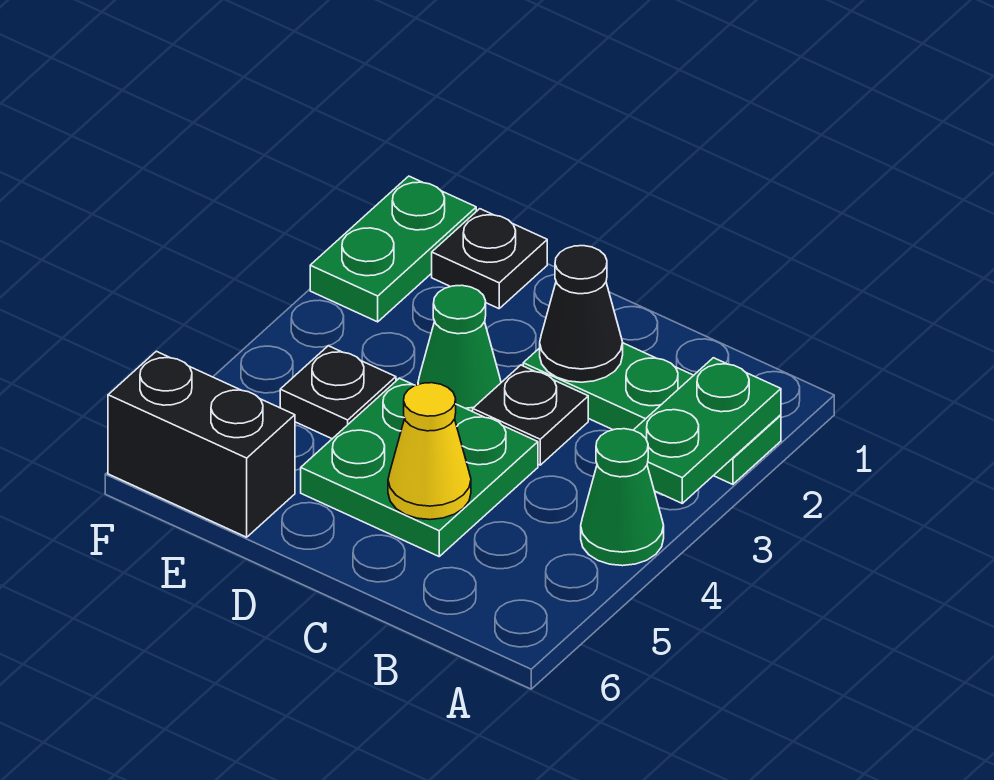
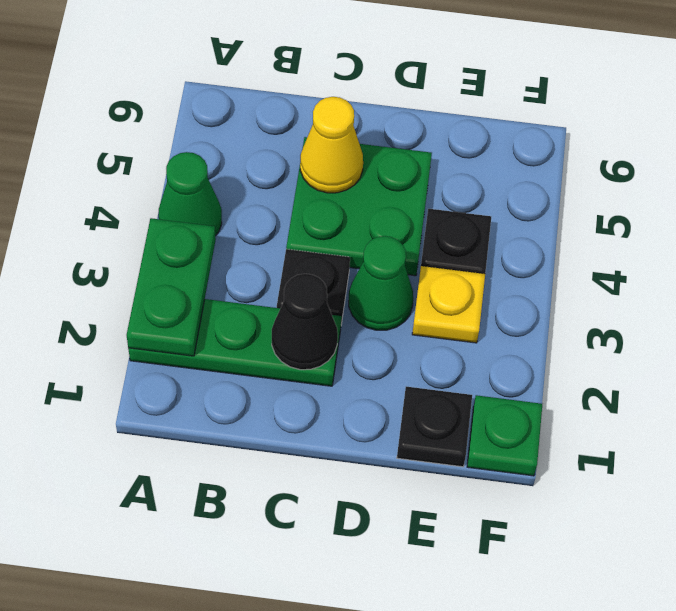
none -> yellow 1x1 plate [412,266,485,343]
black 1x2 brick [108,351,295,537] -> none
green 1x2 plate [310,176,476,322] -> green 1x1 plate [467,395,542,476]

